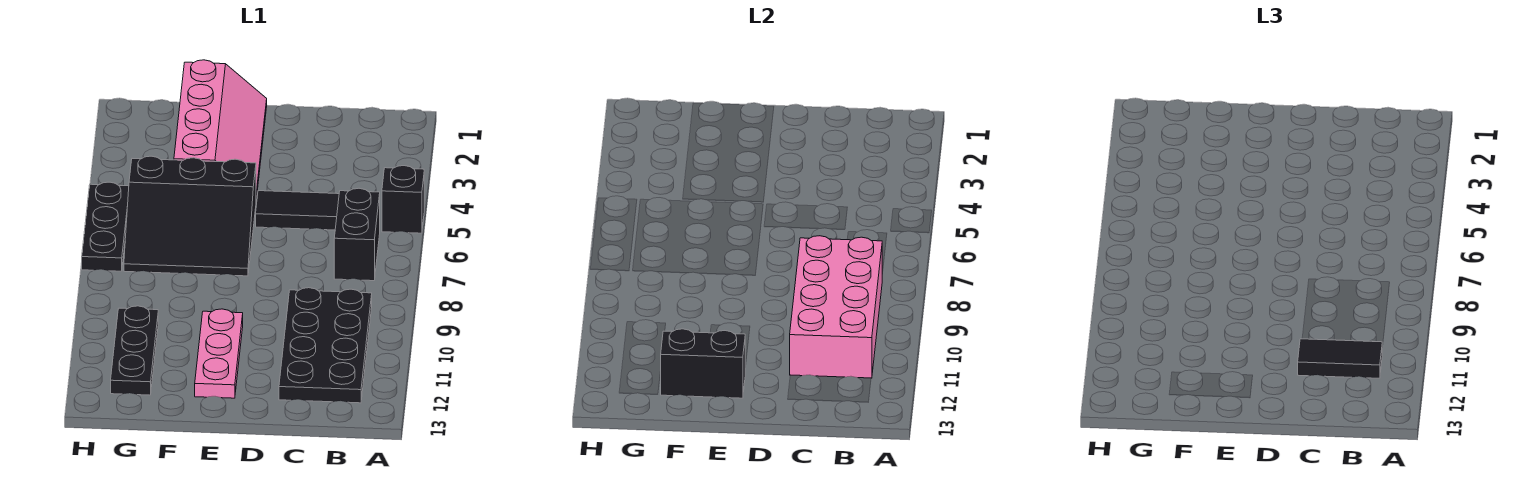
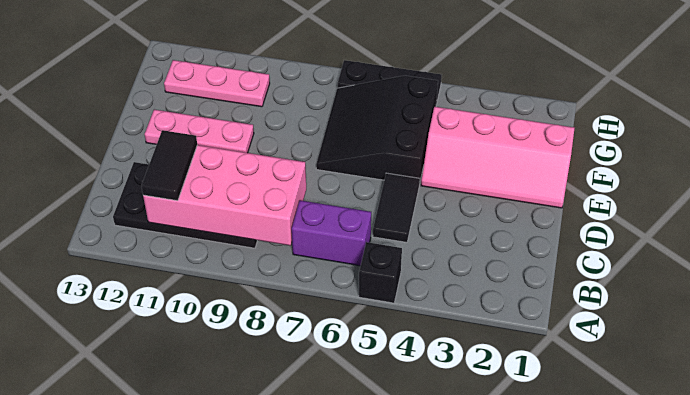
black 1x2 brick [334,188,380,281] -> purple 1x2 brick [292,200,371,266]
black 1x2 brick [661,329,745,398] -> none
black 1x3 plate [111,306,158,395] -> pink 1x3 plate [164,60,270,107]

